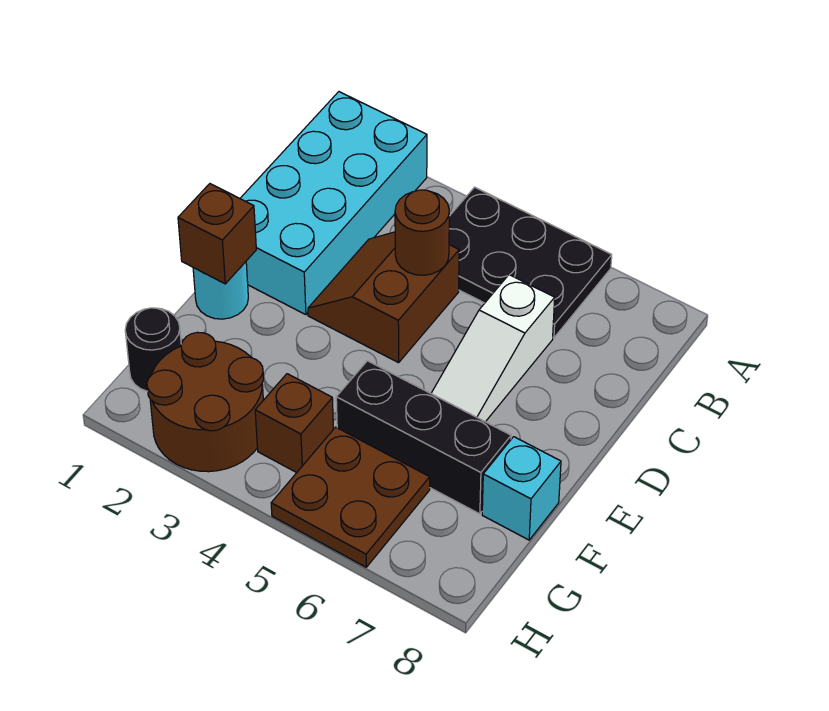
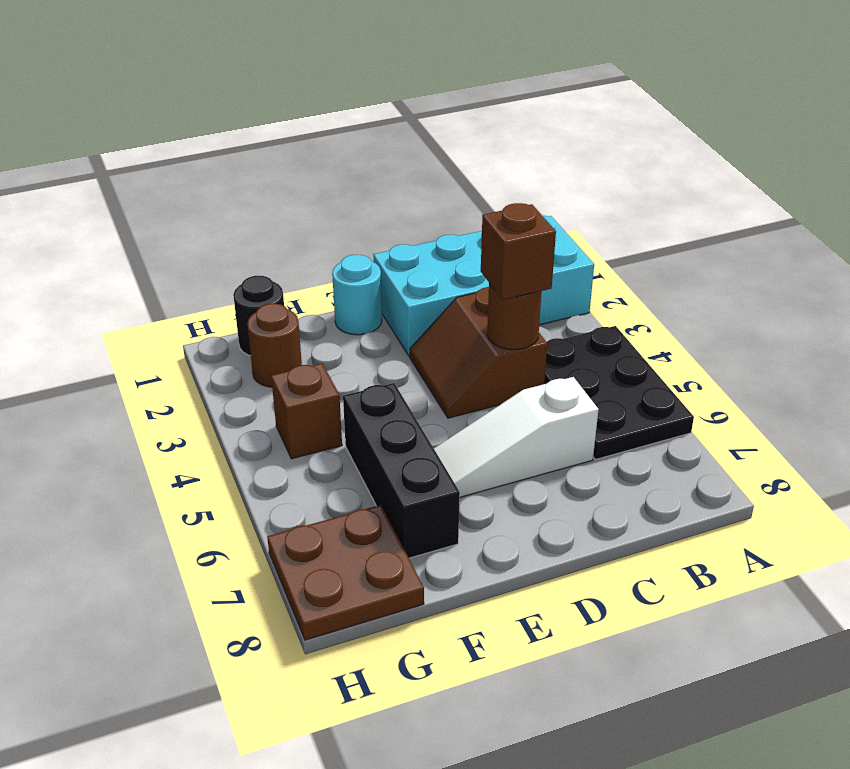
brown 2x2 slope [308,232,459,363] -> brown 2x2 slope turned to [410,287,547,418]
brown 1x1 brick [178,184,256,284] -> brown 1x1 brick moved to [481,203,556,300]
cyan 1x1 brick [482,437,561,540] -> none
brown 2x2 round brick [147,332,264,472] -> brown 1x1 round brick [247,304,302,387]
brown 2x2 plate [271,427,430,567] -> brown 2x2 plate moved to [267,505,424,640]

